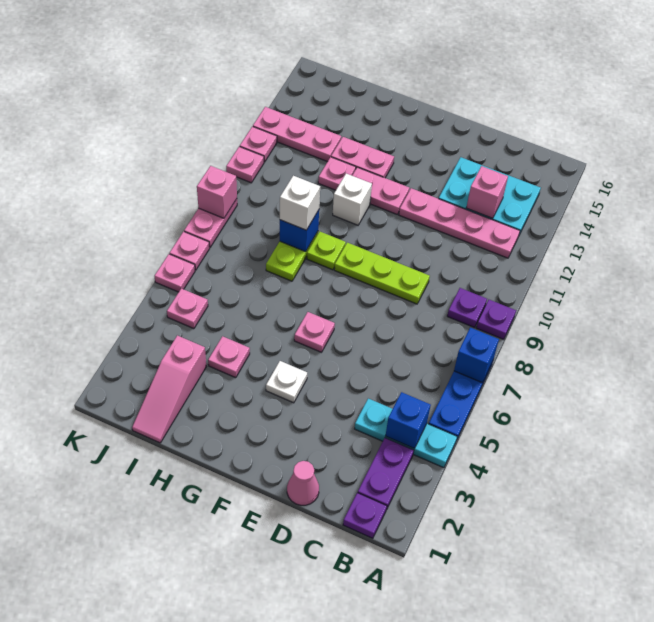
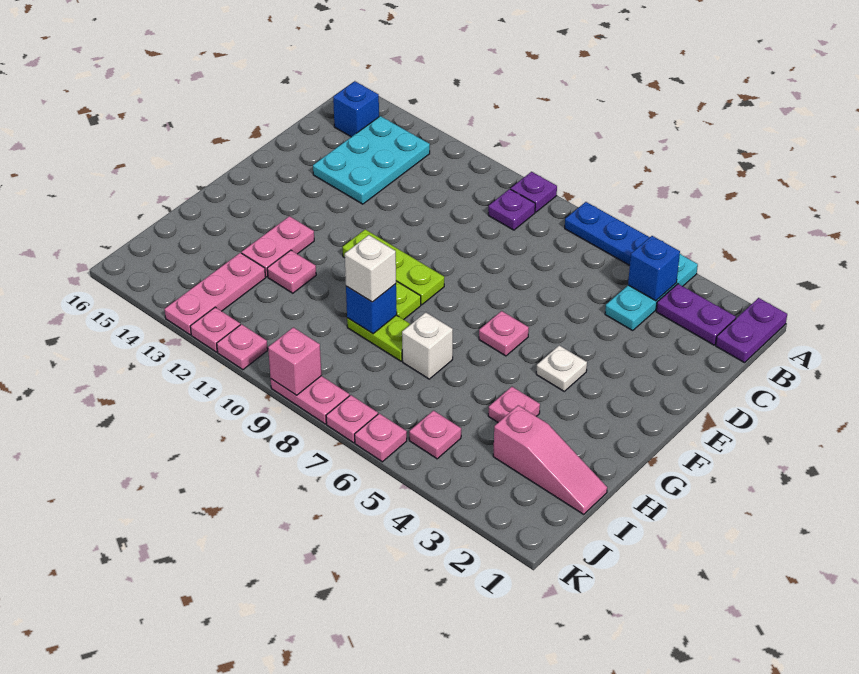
blue 1x1 brick [454,328,499,383] -> blue 1x1 brick moved to [333,81,379,137]
purple 1x1 plate [343,493,387,538] -> purple 1x2 plate [716,298,787,363]
pink 1x4 plate [399,188,520,258] -> none
pink 1x1 brick [466,166,508,218] -> none
pink 1x1 cone [287,461,319,505] -> none
lime 1x3 plate [334,243,430,304] -> lime 1x3 plate turned to [343,229,444,305]
pink 1x2 plate [352,167,409,215] -> none
white 1x1 brick [333,174,372,225] -> white 1x1 brick moved to [402,312,453,379]

